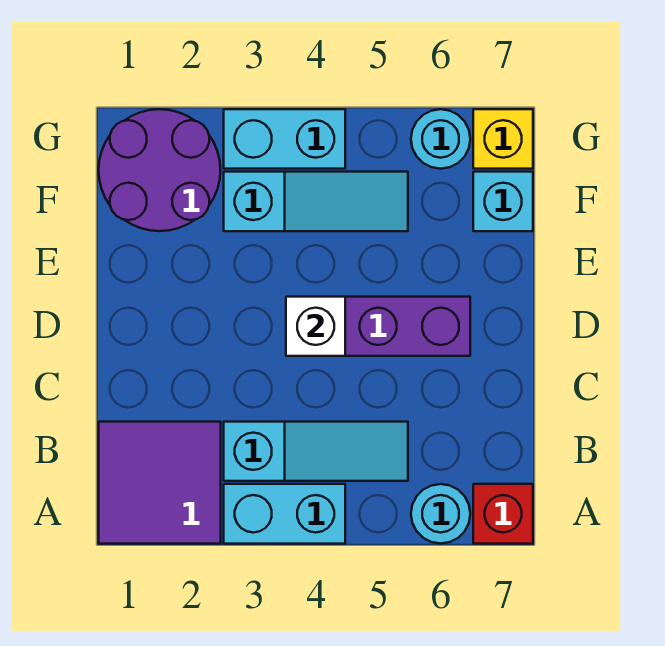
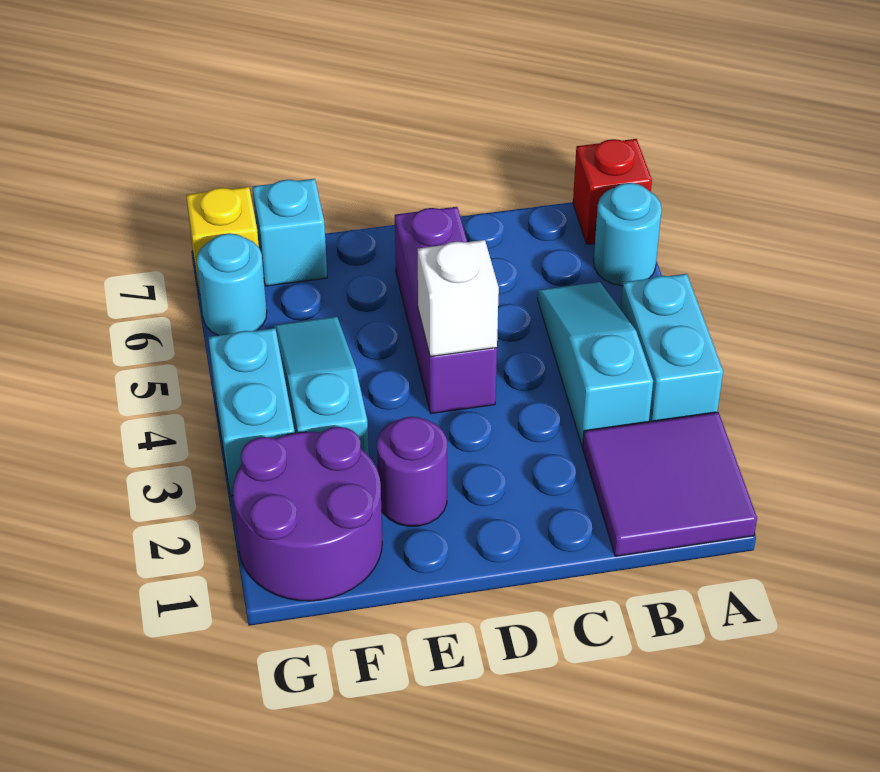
none -> purple 1x1 round brick [377,417,447,526]

